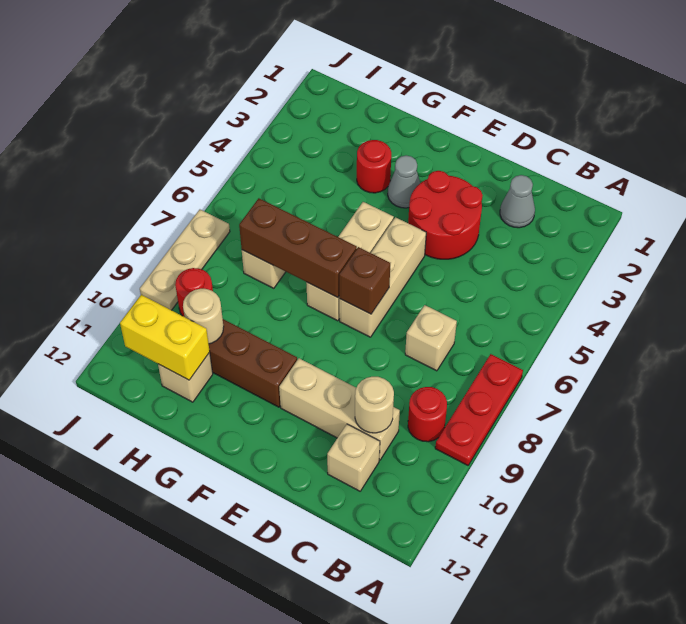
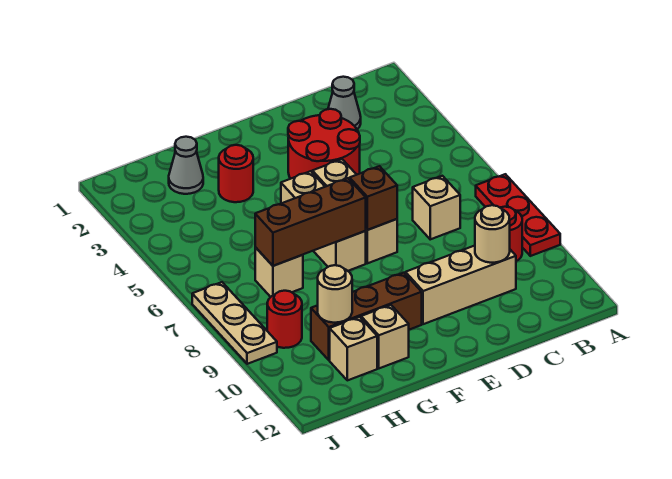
tan 1x1 brick [327,424,380,491] -> tan 1x1 brick moved to [361,305,409,368]
grey 1x1 cone [388,155,420,208] -> grey 1x1 cone moved to [169,137,203,194]
yellow 1x2 brick [120,295,210,380] -> none

